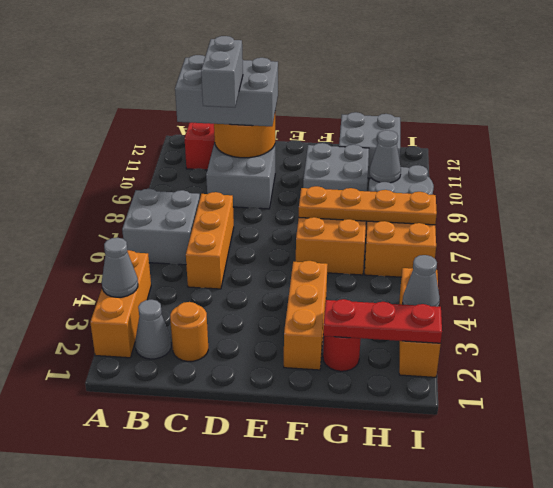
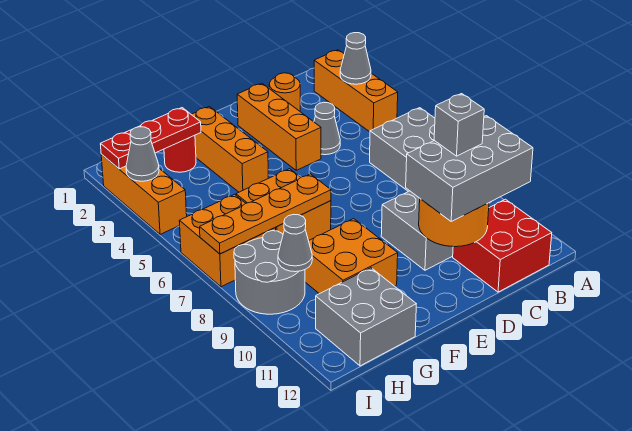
grey 1x1 cone [135,300,171,359] -> grey 1x1 cone moved to [314,102,340,155]
orange 1x3 brick [186,192,234,289] -> orange 1x3 brick moved to [237,83,321,170]
grey 1x2 brick [201,36,243,107] -> grey 1x1 brick [434,94,484,156]
grey 2x2 brick [303,143,369,191] -> orange 2x2 brick [305,219,398,294]

